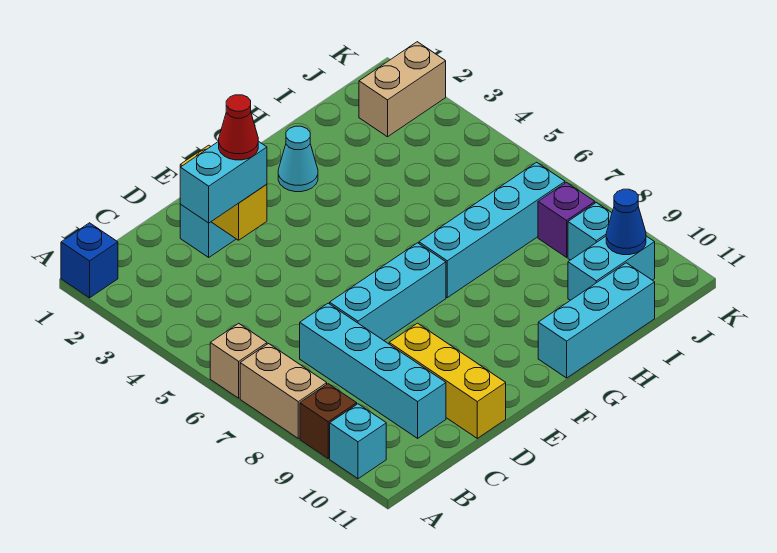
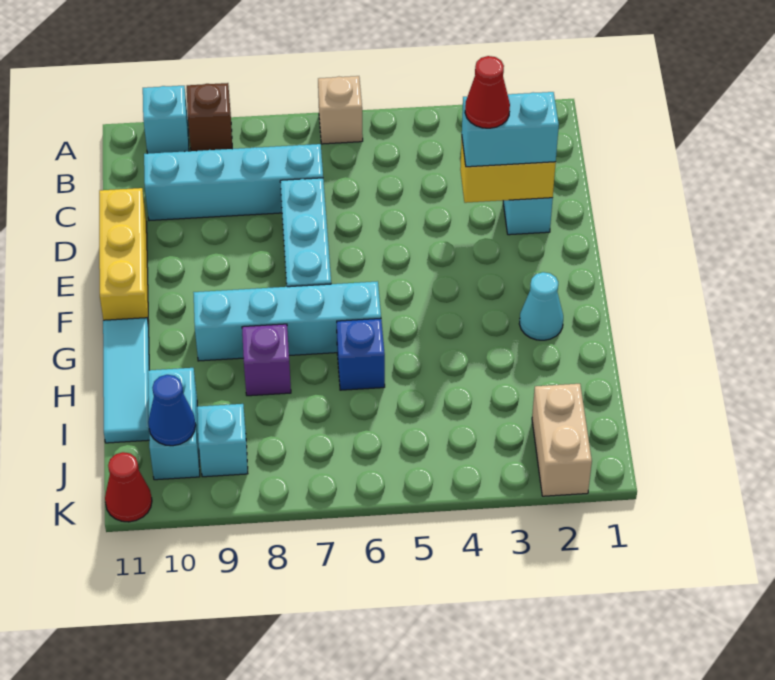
blue 1x1 brick [61,223,118,298] -> blue 1x1 brick moved to [337,318,385,390]
tan 1x2 brick [240,344,327,438] -> none
cyan 1x2 brick [180,141,267,223] -> cyan 1x2 brick turned to [462,92,559,167]
yellow 1x3 brick [389,323,506,438] -> yellow 1x3 brick turned to [99,188,149,325]
cyan 1x4 brick [419,162,565,298] -> cyan 1x4 brick turned to [193,281,381,361]
cyan 1x3 brick [538,263,655,378] -> cyan 1x3 tile [103,318,149,443]
purple 1x1 brick [538,183,595,257] -> purple 1x1 brick moved to [242,324,291,396]
none -> red 1x1 cone [105,452,152,522]

